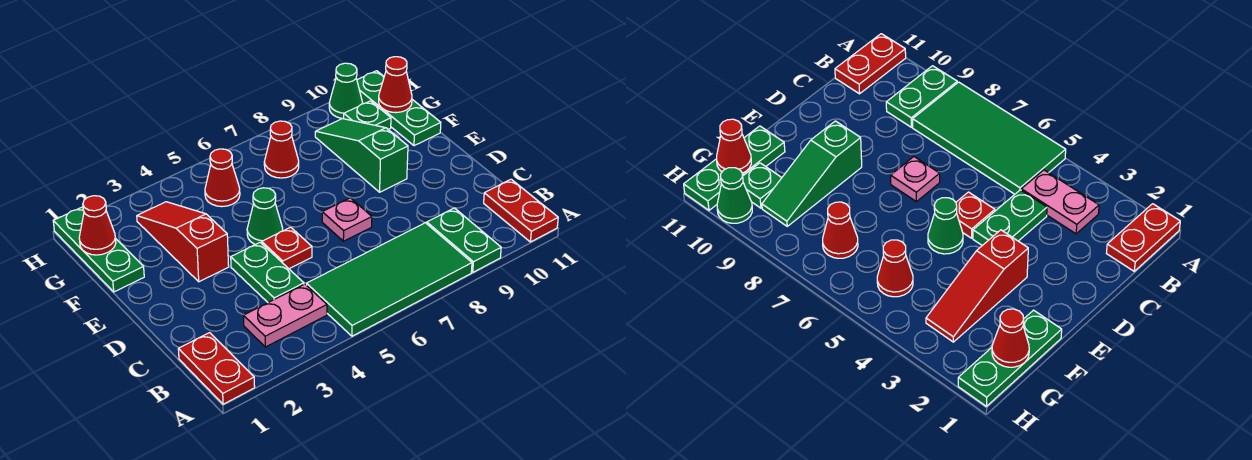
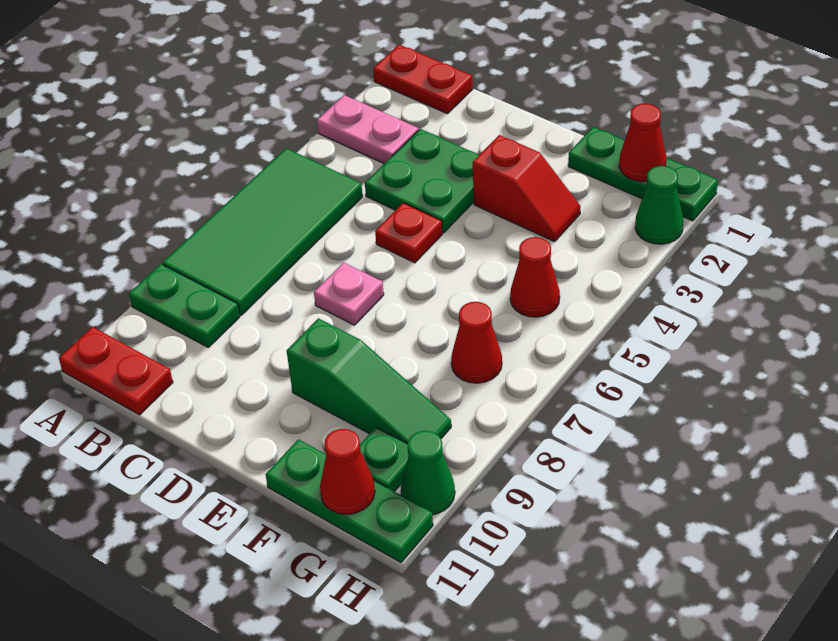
pink 1x2 plate [244,284,327,347] -> pink 1x2 plate turned to [317,95,418,163]
green 1x2 plate [231,242,304,303] -> green 2x2 plate [365,129,479,233]
red 1x3 slope [137,202,229,282] -> red 1x2 slope [473,135,581,242]
green 1x1 cone [247,188,283,244] -> green 1x1 cone moved to [635,166,683,244]

